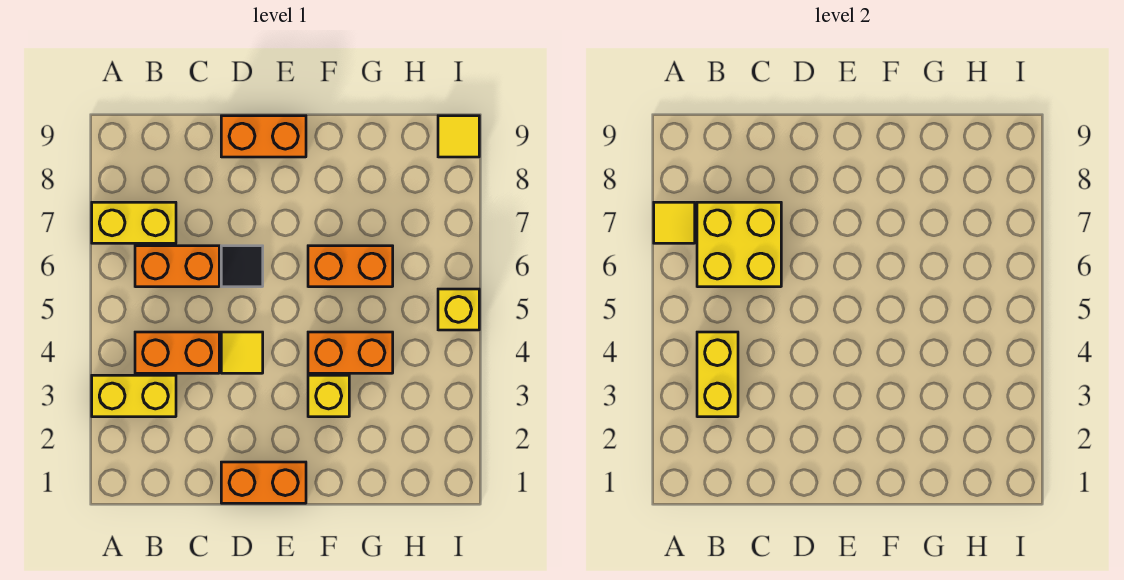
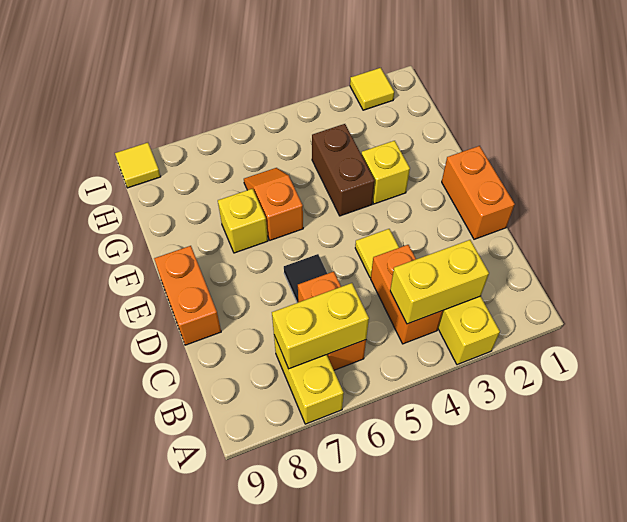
yellow 1x1 tile [654,202,695,243] -> yellow 1x1 tile moved to [350,68,394,110]
yellow 2x2 brick [697,202,781,287] -> yellow 1x2 brick [272,283,369,369]
orange 1x2 brick [308,332,393,373] -> brown 1x2 brick [312,124,375,216]
orange 1x2 brick [308,246,393,287] -> orange 1x2 slope [244,168,303,240]
yellow 1x1 brick [438,289,479,330] -> yellow 1x1 brick moved to [218,189,268,253]

